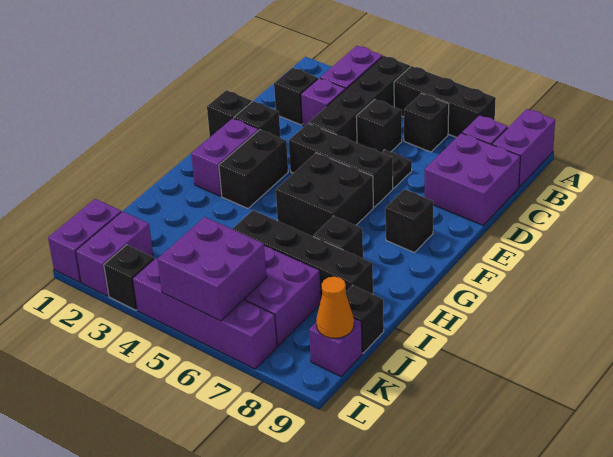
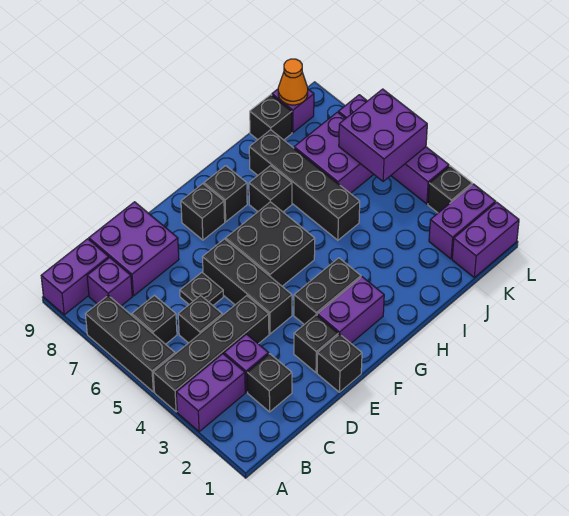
none -> black 1x1 brick [204,166,247,222]

